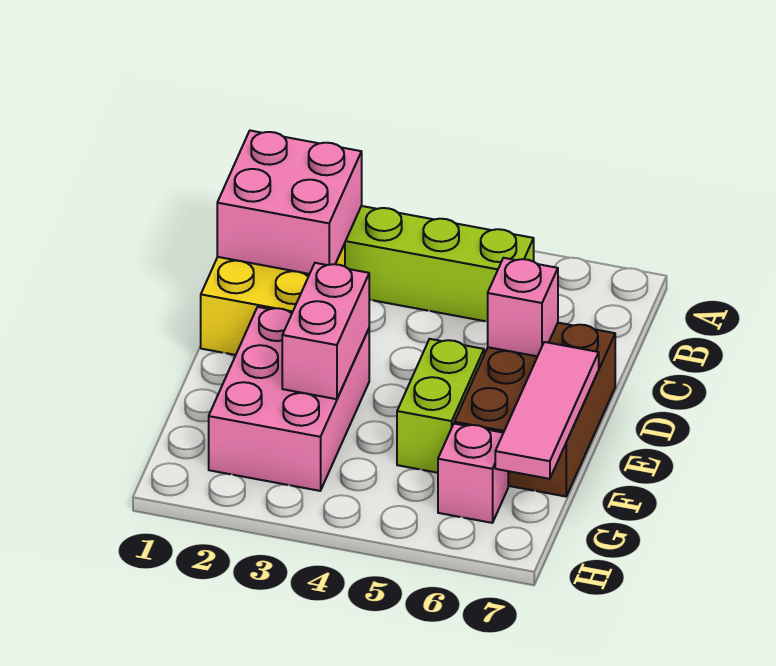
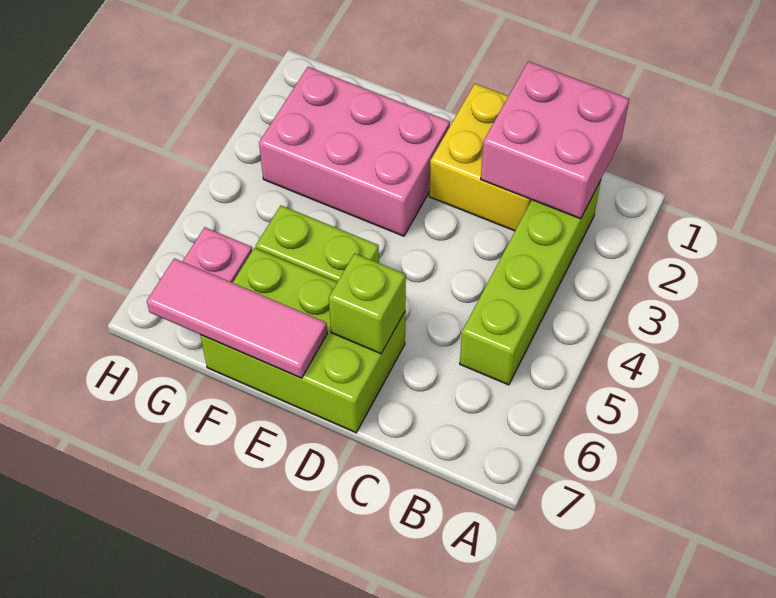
brown 2x3 brick [454,323,615,496] -> lime 2x3 brick [200,248,405,433]
pink 1x1 brick [488,258,558,356] -> lime 1x1 brick [329,253,406,354]
pink 1x2 brick [282,263,369,399] -> none

